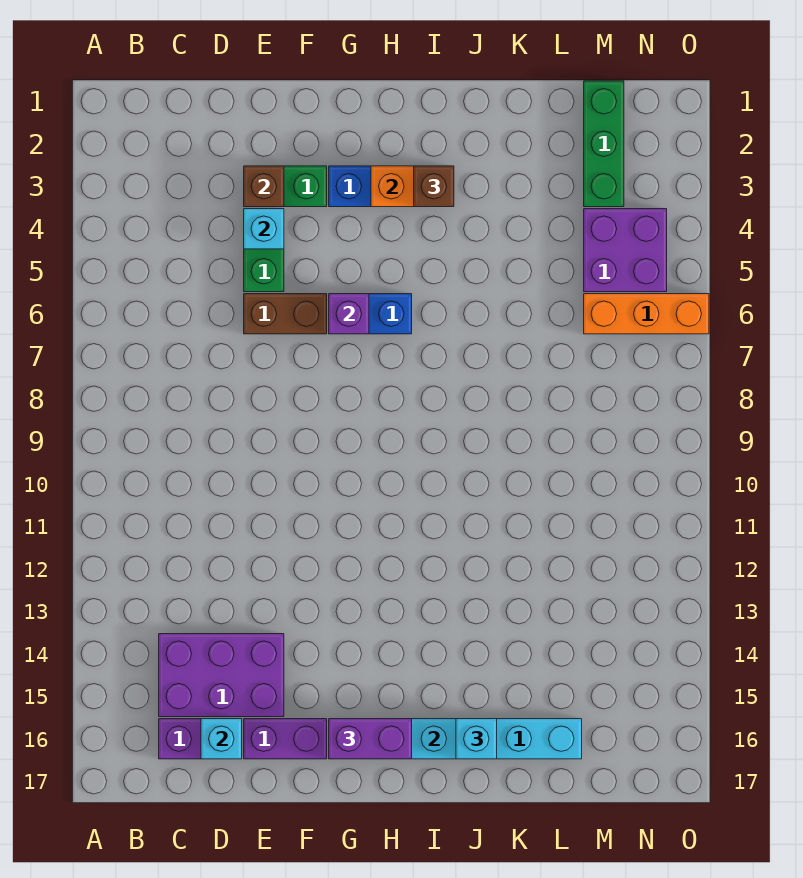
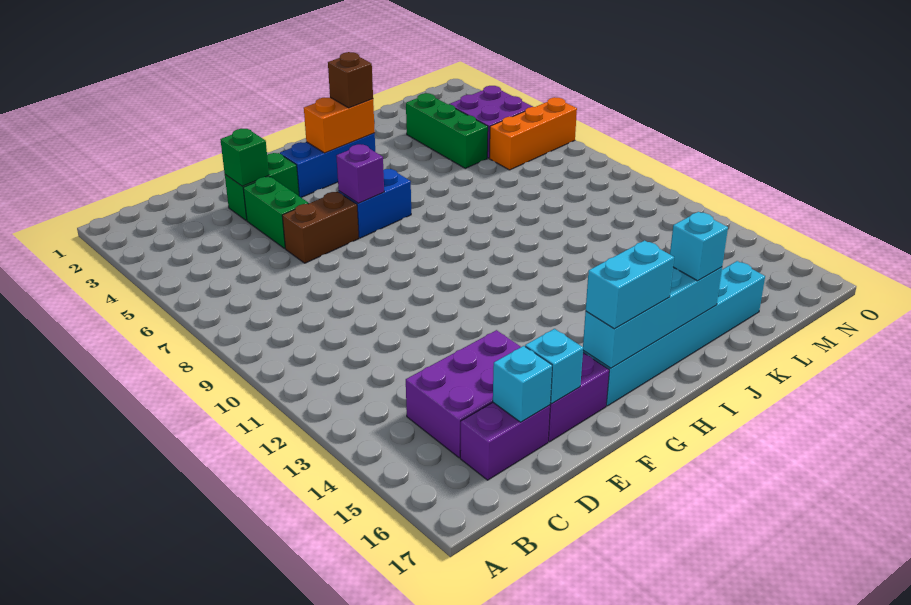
brown 1x1 brick [244,166,284,207] -> green 1x1 brick [220,129,269,186]
cyan 1x1 brick [244,209,284,249] -> cyan 1x1 brick moved to [525,329,583,404]
purple 1x2 brick [329,719,412,759] -> cyan 1x2 brick [586,240,674,329]
green 1x3 brick [584,81,624,207] -> green 1x3 brick moved to [406,93,488,168]

